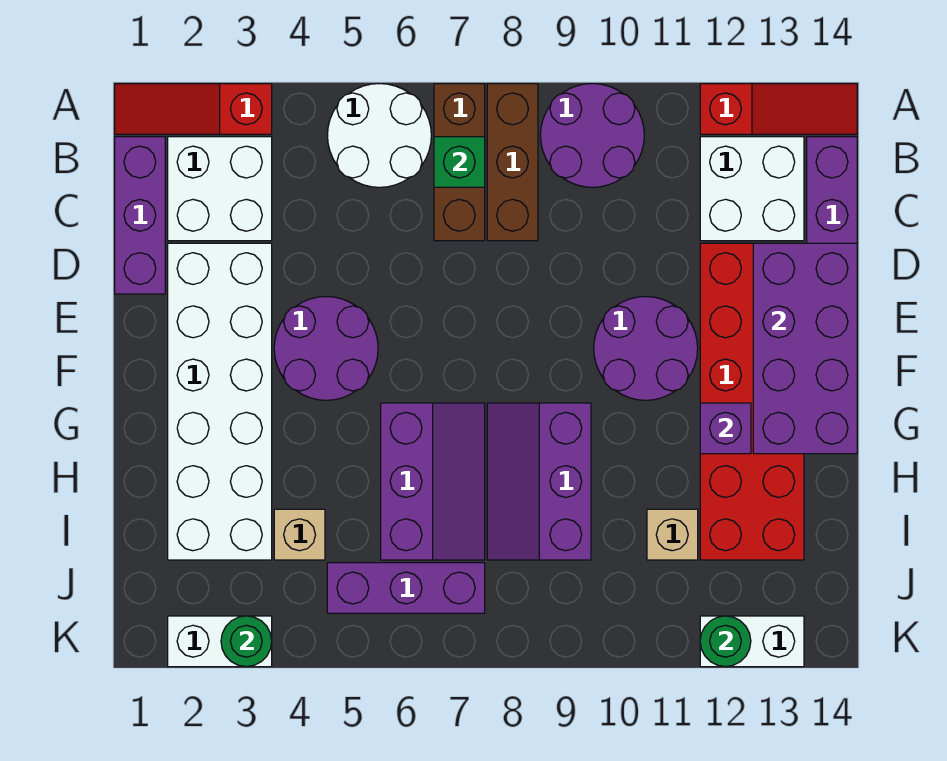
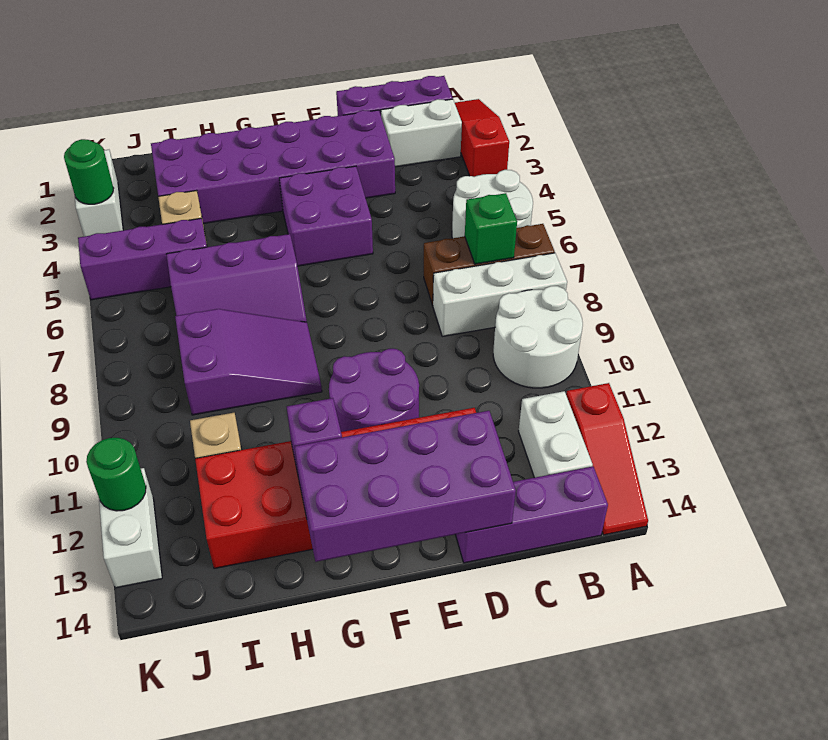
brown 1x3 brick [487,84,538,241] -> white 1x3 brick [433,253,567,336]
purple 2x2 round brick [540,84,644,187] -> white 2x2 round brick [493,286,583,388]
white 2x2 brick [168,137,272,241] -> white 1x2 brick [381,99,462,167]
white 2x2 brick [700,137,804,241] -> white 1x2 brick [518,391,593,478]
white 2x6 brick [168,243,272,560] -> purple 2x6 brick [151,110,395,224]
purple 2x2 round brick [274,297,378,400] -> purple 2x2 brick [279,166,373,266]
purple 2x3 slope [487,403,591,560] -> purple 2x3 slope turned to [175,309,322,415]
purple 1x3 brick [327,563,485,613] -> purple 1x3 brick turned to [78,218,207,300]

